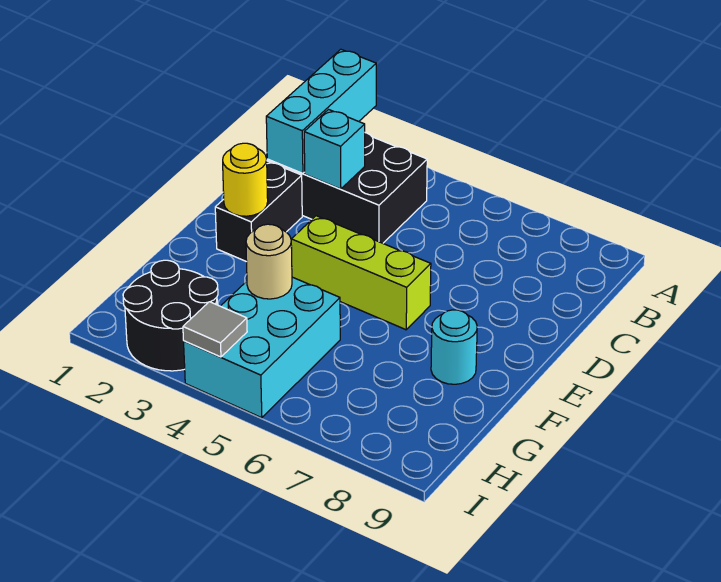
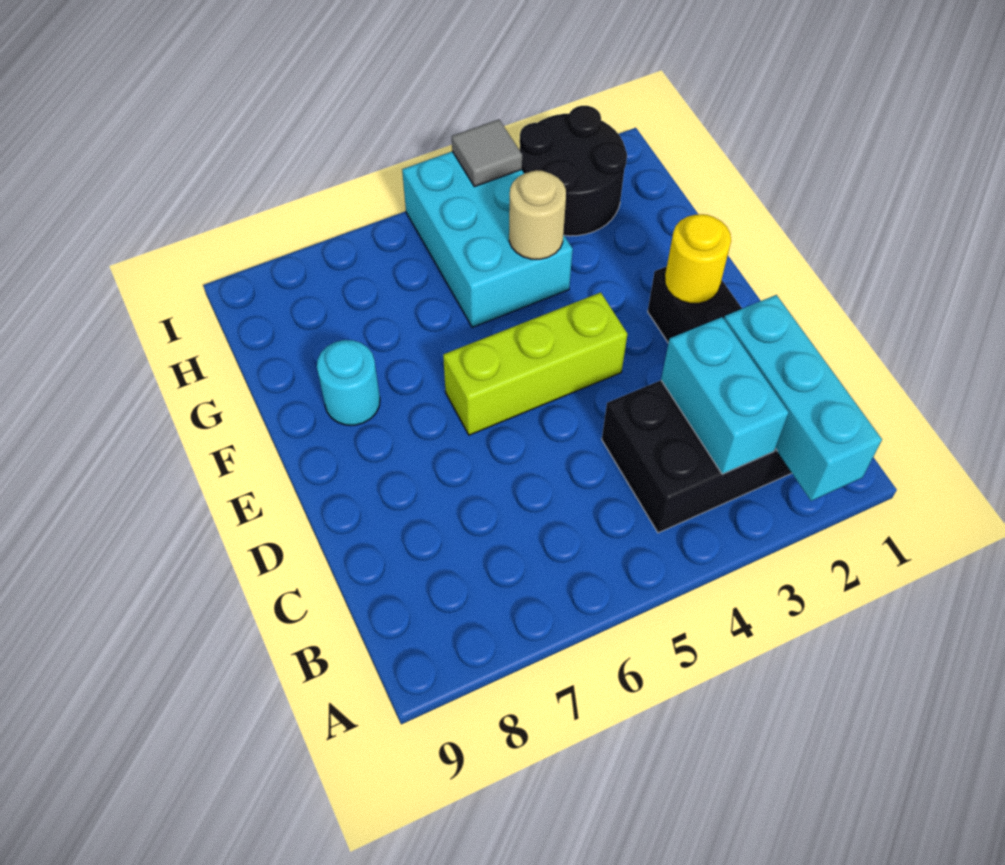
cyan 1x1 brick [304,110,365,189] -> cyan 1x2 brick [661,317,789,474]

